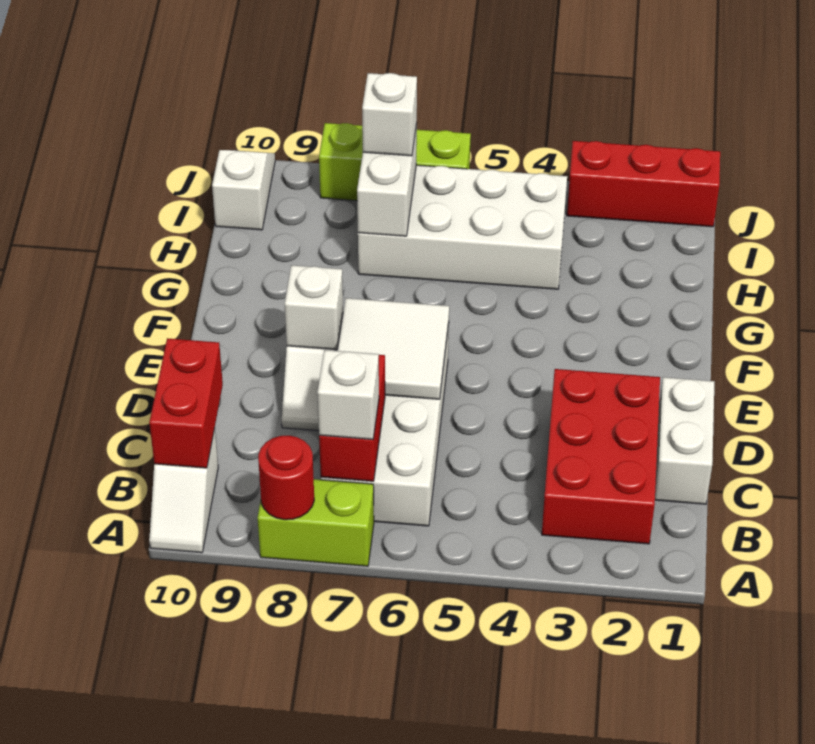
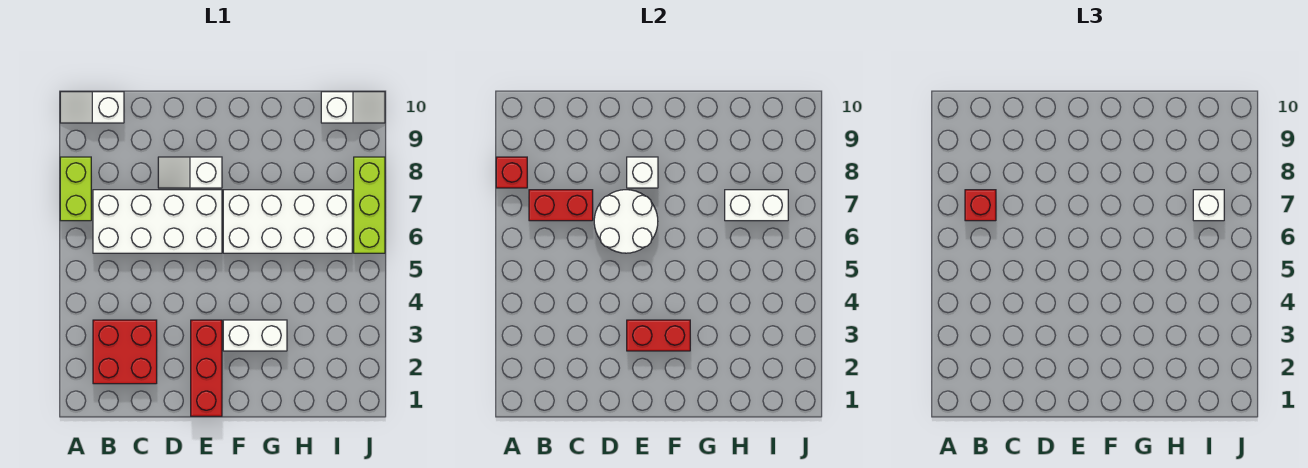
red 1x1 round brick [258,436,314,520] -> red 1x1 brick [496,157,527,188]
red 2x3 brick [542,369,660,544] -> red 2x2 brick [93,320,157,384]
white 1x1 brick [317,350,379,440] -> red 1x1 brick [965,190,996,221]
red 1x2 brick [149,338,223,468] -> red 1x2 brick moved to [627,320,690,351]
white 1x2 brick [655,377,714,504] -> white 1x2 brick moved to [223,320,287,351]
white 2x2 tile [337,298,449,399] -> white 2x2 round brick [594,190,658,253]
white 2x4 brick [358,165,567,289] -> white 2x4 brick turned to [223,190,352,253]
red 1x3 brick [567,141,720,227] -> red 1x3 brick moved to [191,320,222,416]

